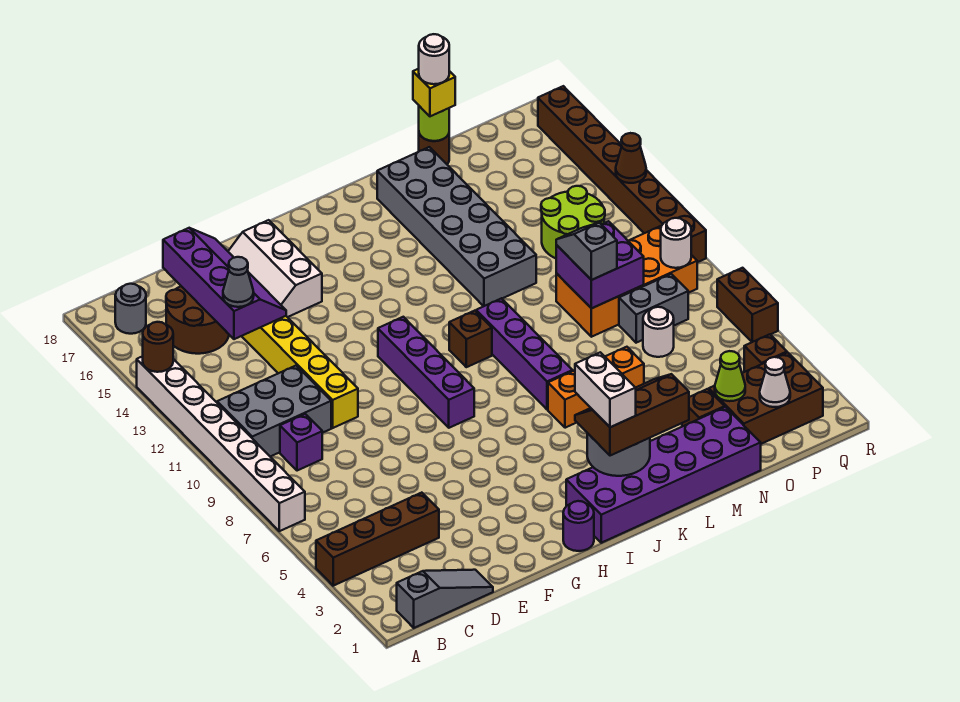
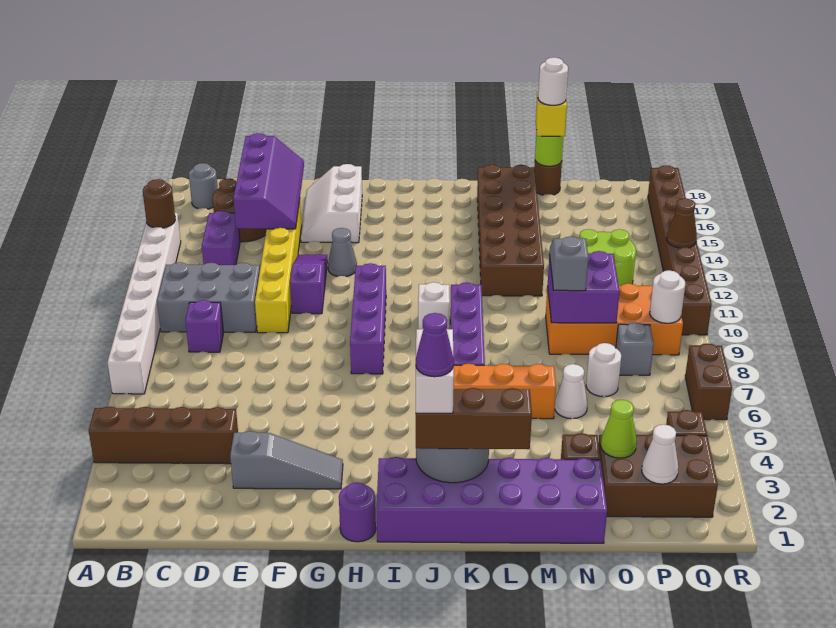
grey 1x3 slope [397,570,493,628] -> grey 1x3 slope moved to [230,431,343,489]
none -> purple 1x2 brick [202,211,240,265]
grey 1x1 cone [223,257,254,307] -> grey 1x1 cone moved to [328,228,357,277]
none -> purple 1x3 slope [290,255,327,314]
none -> purple 1x1 cone [416,313,454,377]
brown 1x1 brick [449,311,492,367] -> white 1x1 brick [418,282,450,329]
grey 2x6 brick [377,147,536,306] -> brown 2x6 brick [477,165,544,296]
none -> white 1x1 cone [555,364,588,419]
grey 1x2 brick [619,274,688,343] -> grey 1x1 brick [616,322,654,375]

